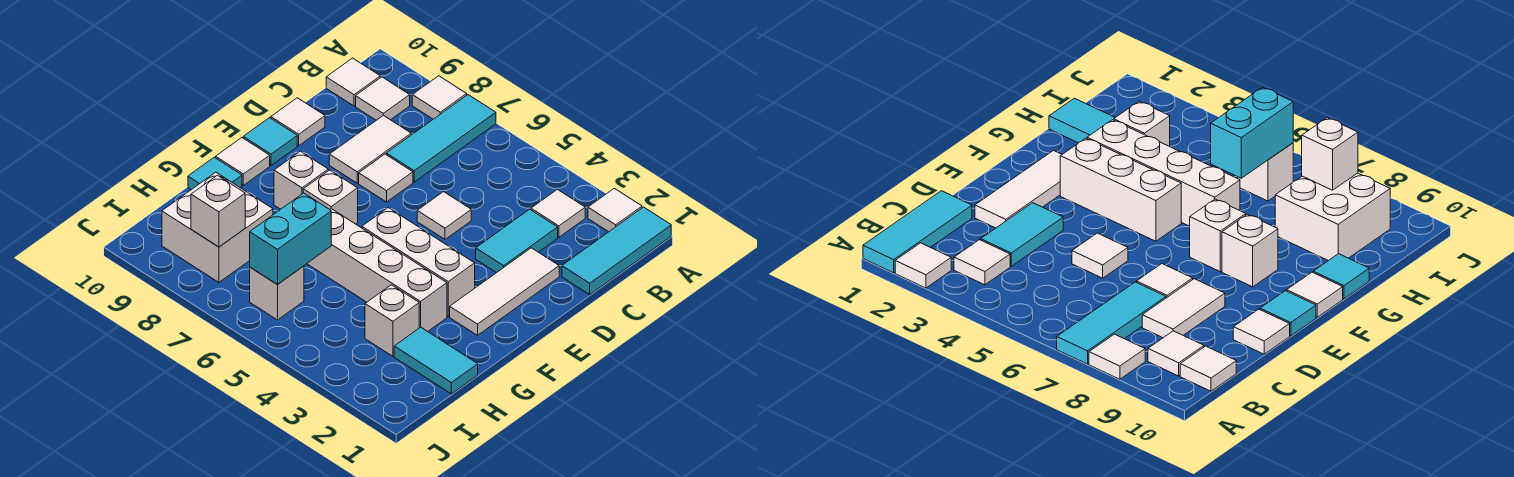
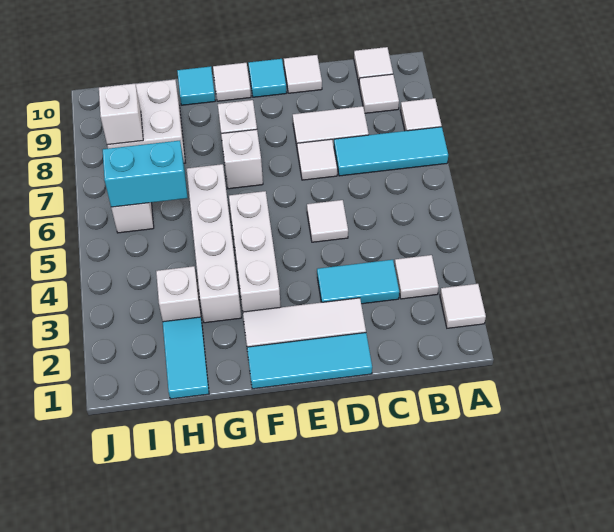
cyan 1x3 tile [562,207,671,295] -> cyan 1x3 tile moved to [247,333,372,389]

